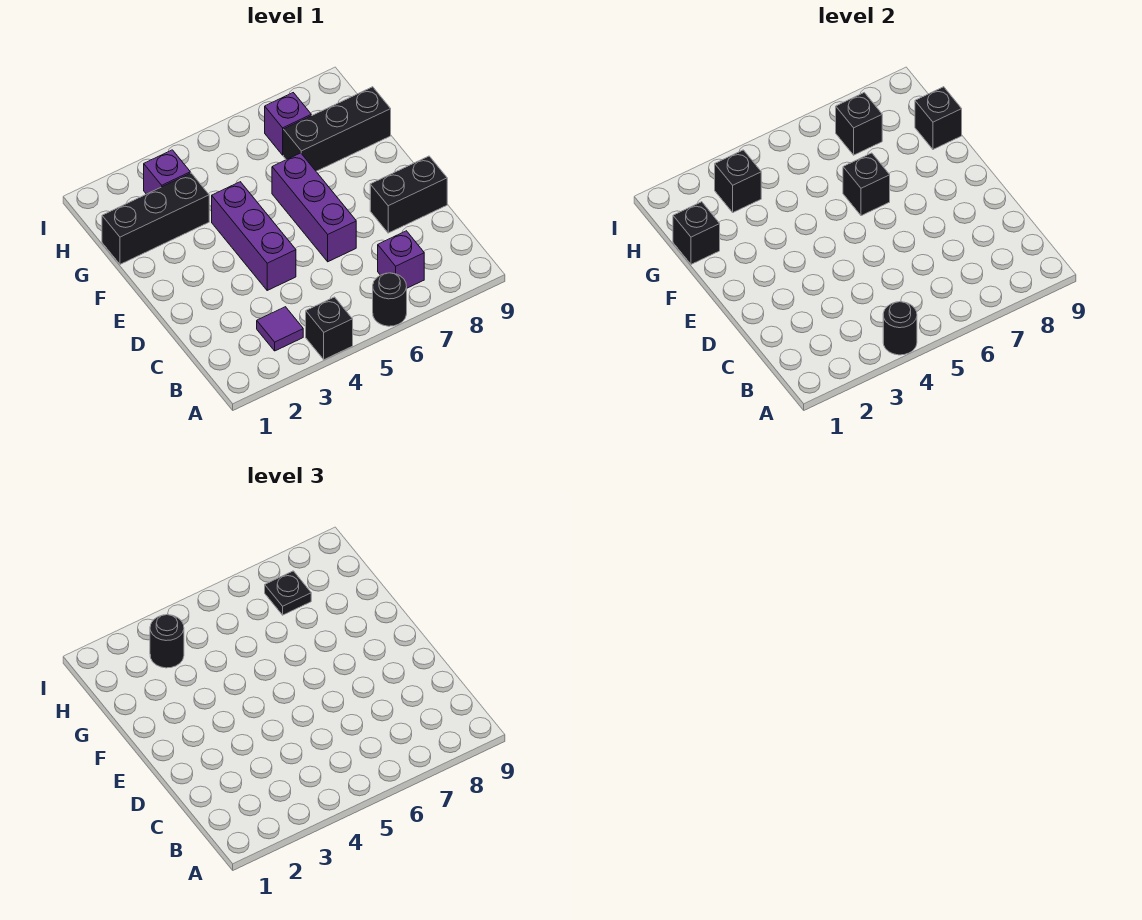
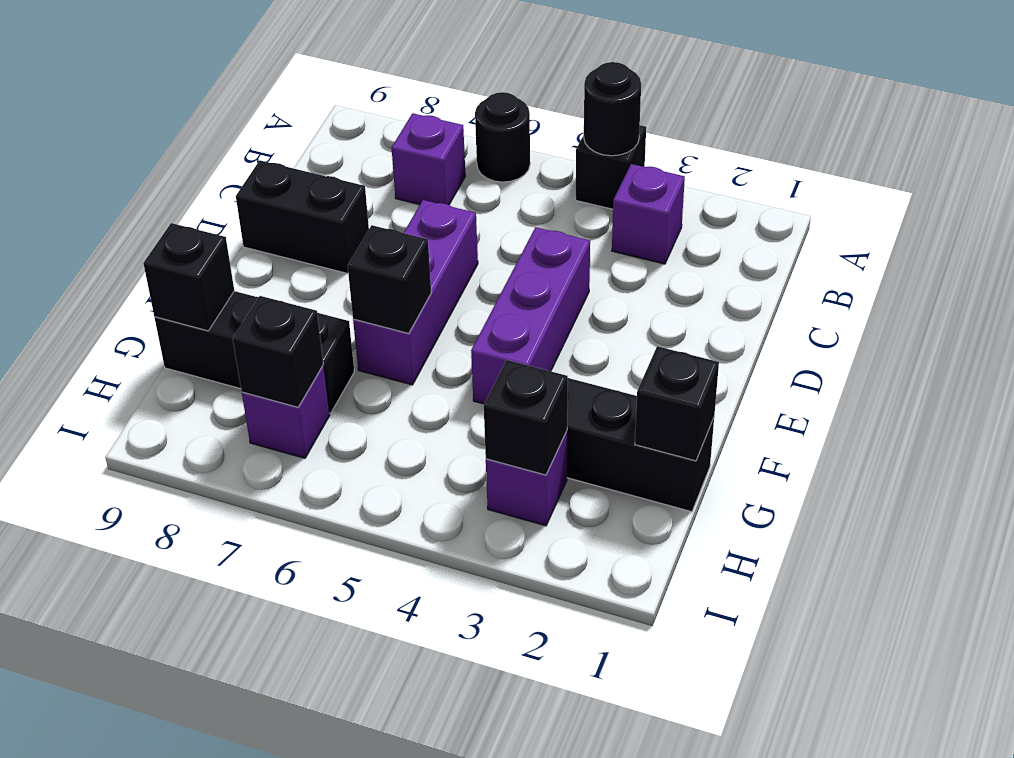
purple 1x1 tile [257,307,303,351] -> purple 1x1 brick [612,164,685,264]
black 1x1 round brick [150,615,184,668] -> none
black 1x1 plate [265,571,311,615] -> none

